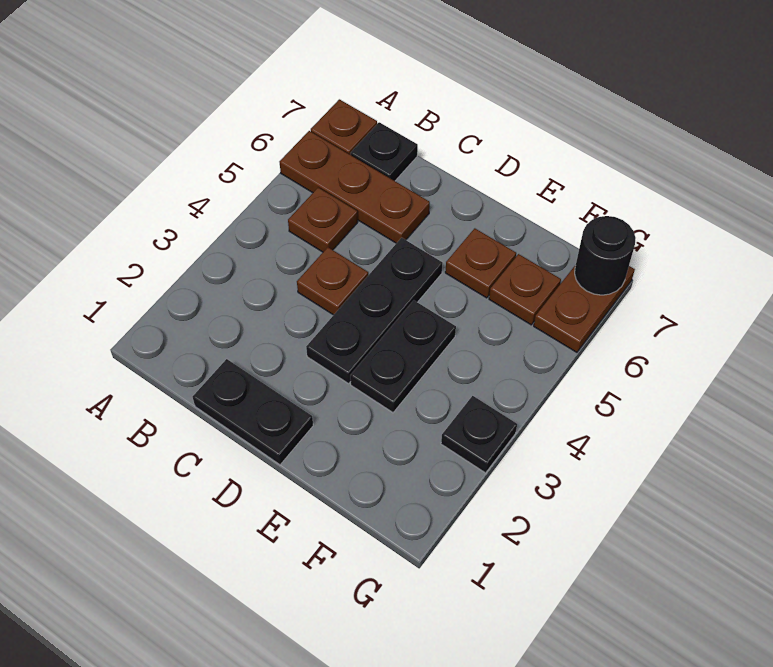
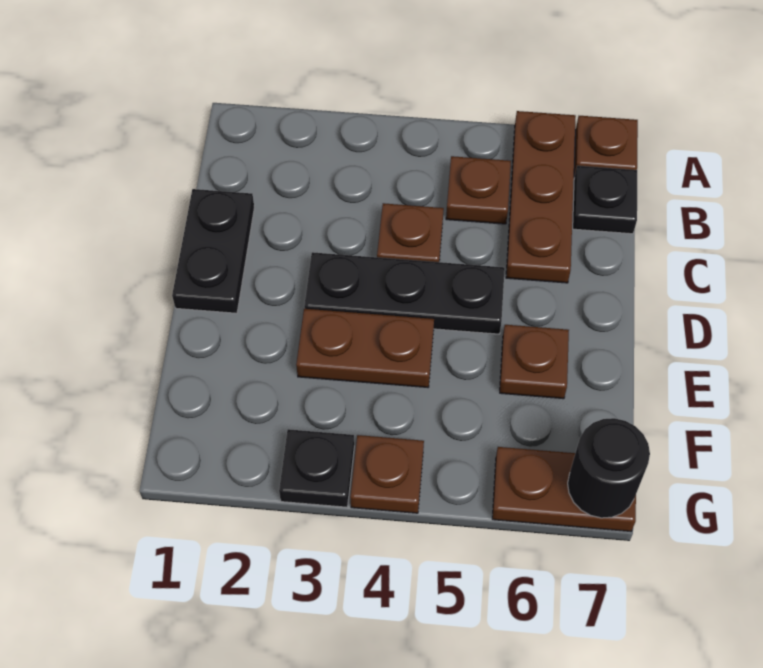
black 1x2 plate [350,300,456,413] -> brown 1x2 plate [296,309,434,387]
brown 1x1 plate [489,254,561,325] -> brown 1x1 plate moved to [350,435,424,513]

